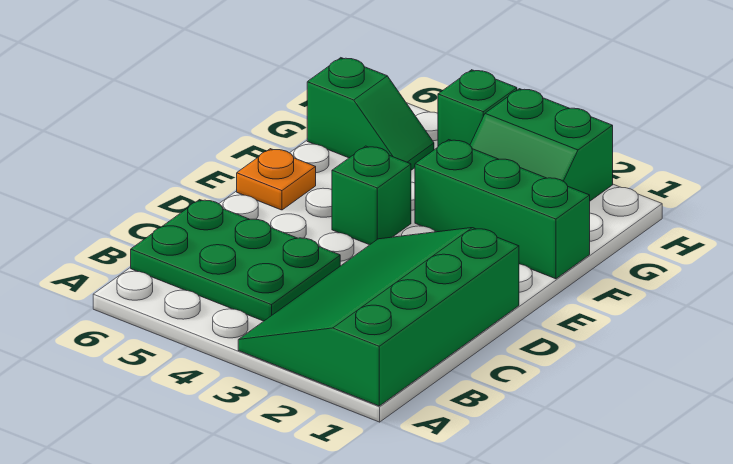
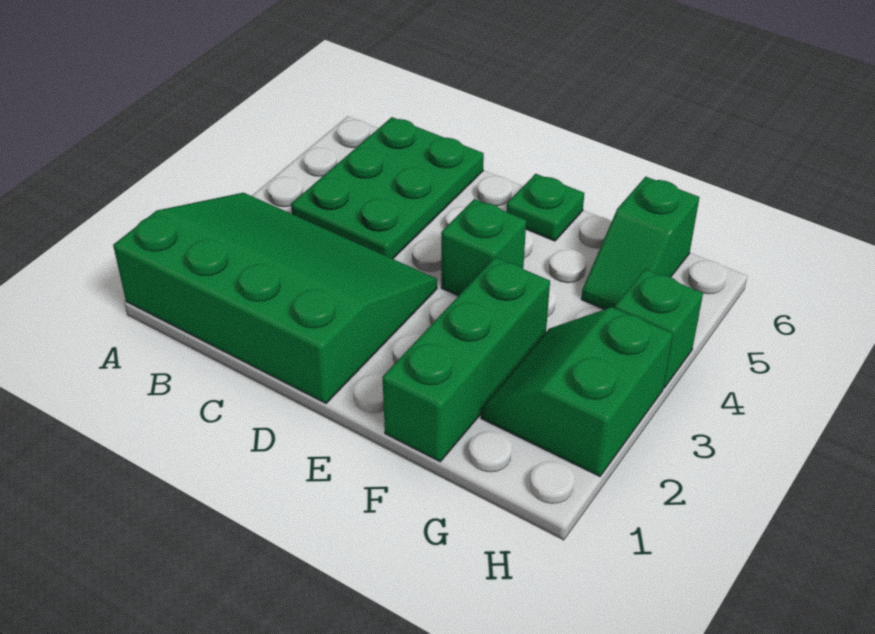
orange 1x1 plate [237,149,316,210] -> green 1x1 plate [506,174,584,241]

